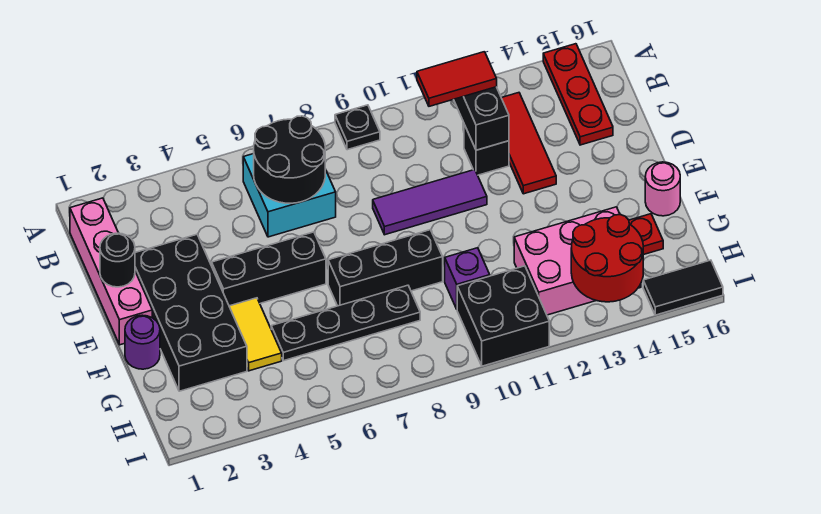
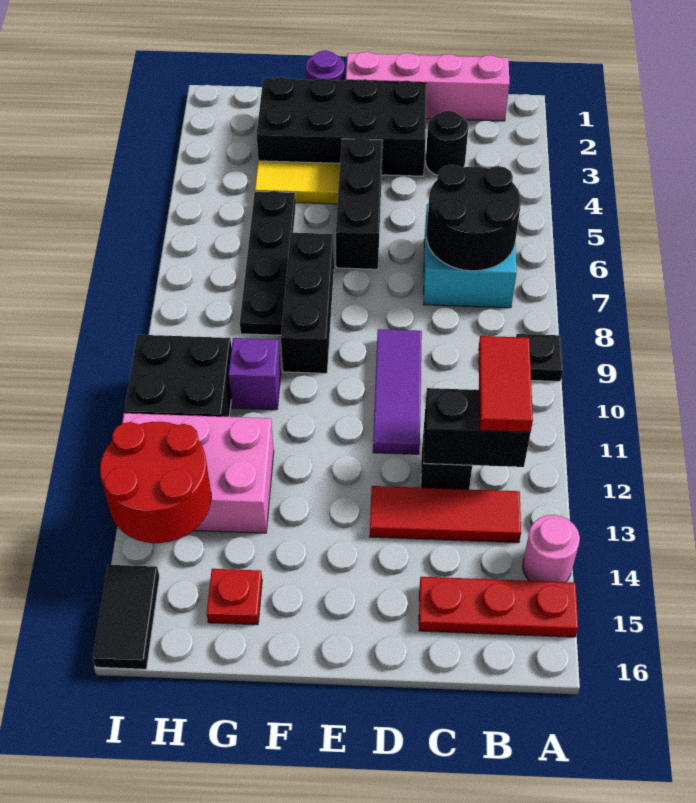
black 1x1 round brick [100,233,135,287] -> black 1x1 round brick moved to [426,111,468,175]
pink 1x1 round brick [645,162,680,216] -> pink 1x1 round brick moved to [523,515,580,582]
pink 2x3 brick [514,207,641,315] -> pink 2x3 brick turned to [122,413,274,533]

